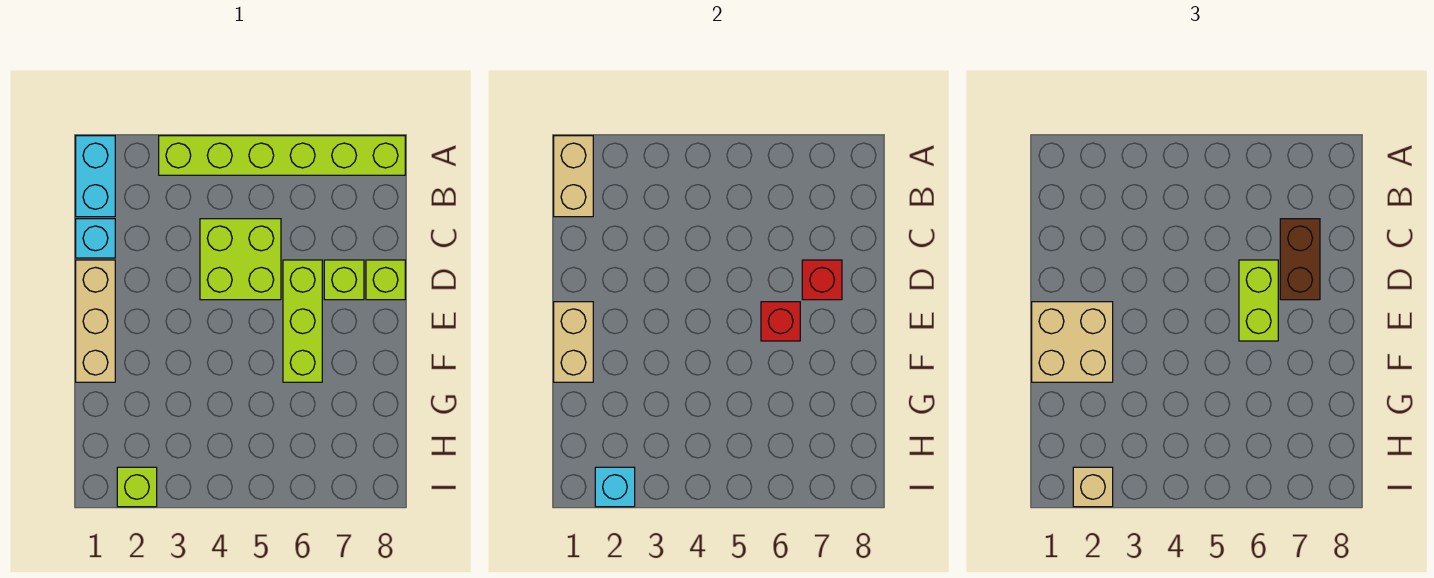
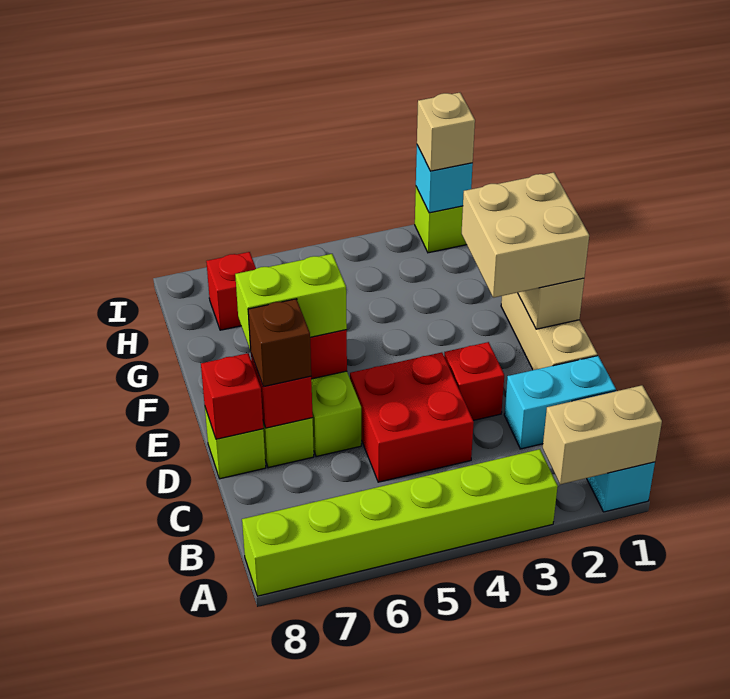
tan 1x2 brick [554,136,593,217] -> tan 1x2 brick turned to [543,385,662,484]
cyan 1x1 brick [76,219,115,258] -> cyan 1x2 brick [504,356,616,449]
lime 2x2 brick [200,219,281,300] -> red 2x2 brick [350,352,474,482]
brown 1x2 brick [1280,219,1320,300] -> brown 1x1 brick [248,299,311,387]
none -> red 1x1 brick [444,342,504,421]
lime 1x2 brick [1239,260,1278,341] -> lime 1x2 brick turned to [235,254,347,350]
none -> red 1x1 brick [201,353,263,439]
none -> red 1x1 brick [206,252,256,330]

